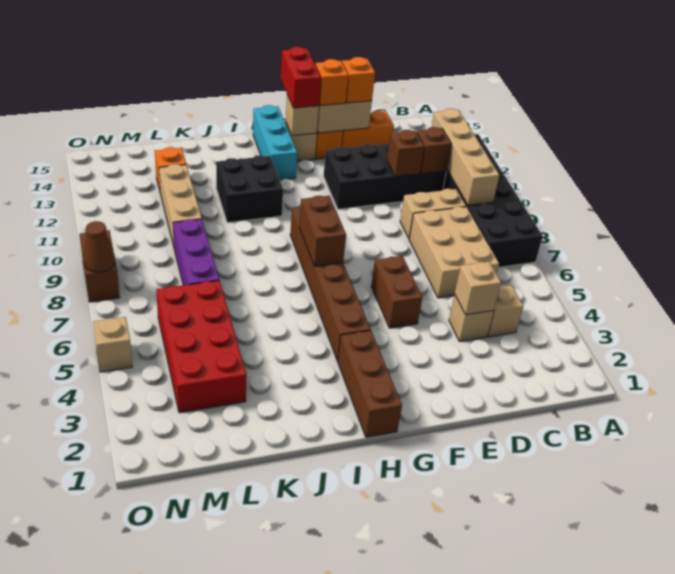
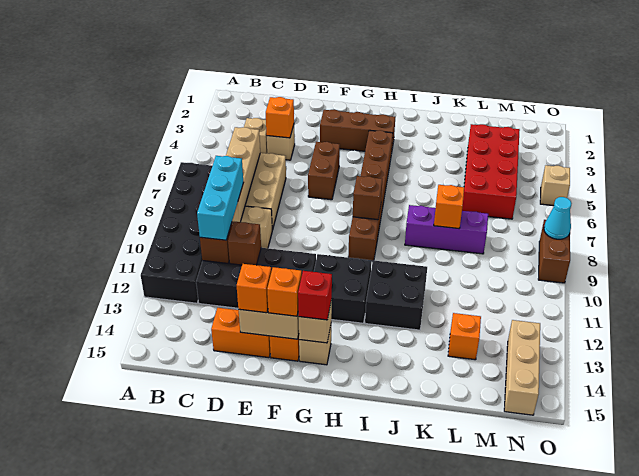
tan 1x4 brick [432,109,499,205] -> tan 1x4 brick moved to [226,127,260,223]
tan 1x1 brick [455,262,501,315] -> orange 1x1 brick [266,97,294,138]
none -> black 2x2 brick [314,254,371,323]
red 1x2 brick [281,47,321,108] -> red 1x1 brick [298,271,332,320]
brown 1x3 brick [338,331,402,437] -> brown 1x3 brick turned to [320,109,395,151]
brown 1x2 brick [299,196,346,266] -> brown 1x1 brick [353,176,382,220]
cyan 1x3 brick [253,105,297,180] -> cyan 1x3 brick moved to [197,156,244,240]
none -> orange 1x1 brick [434,185,464,229]
purple 1x3 brick [173,219,219,285] -> purple 1x3 brick turned to [405,205,488,254]
tan 1x3 brick [159,164,202,246] -> tan 1x3 brick moved to [504,320,540,415]
brown 1x1 cone [83,221,115,272] -> cyan 1x1 cone [544,197,572,239]

